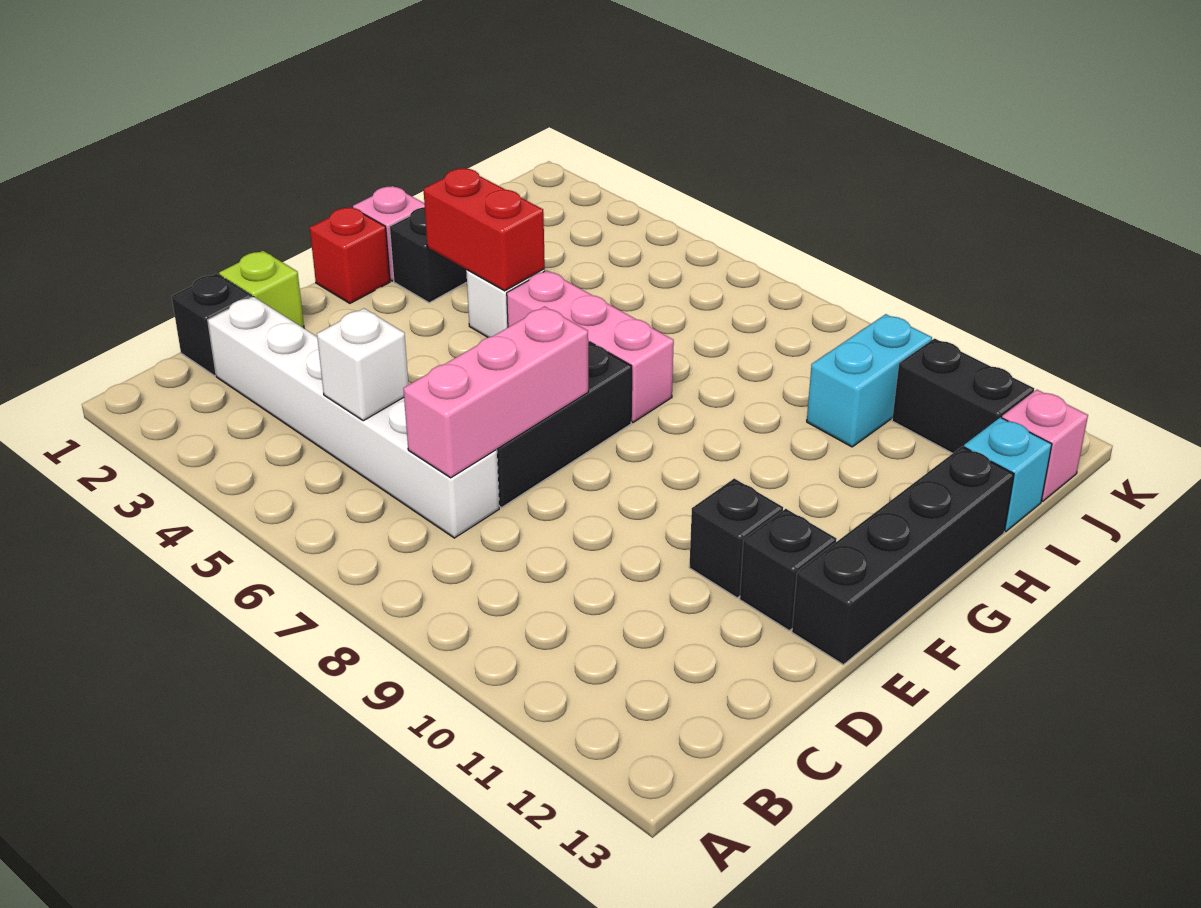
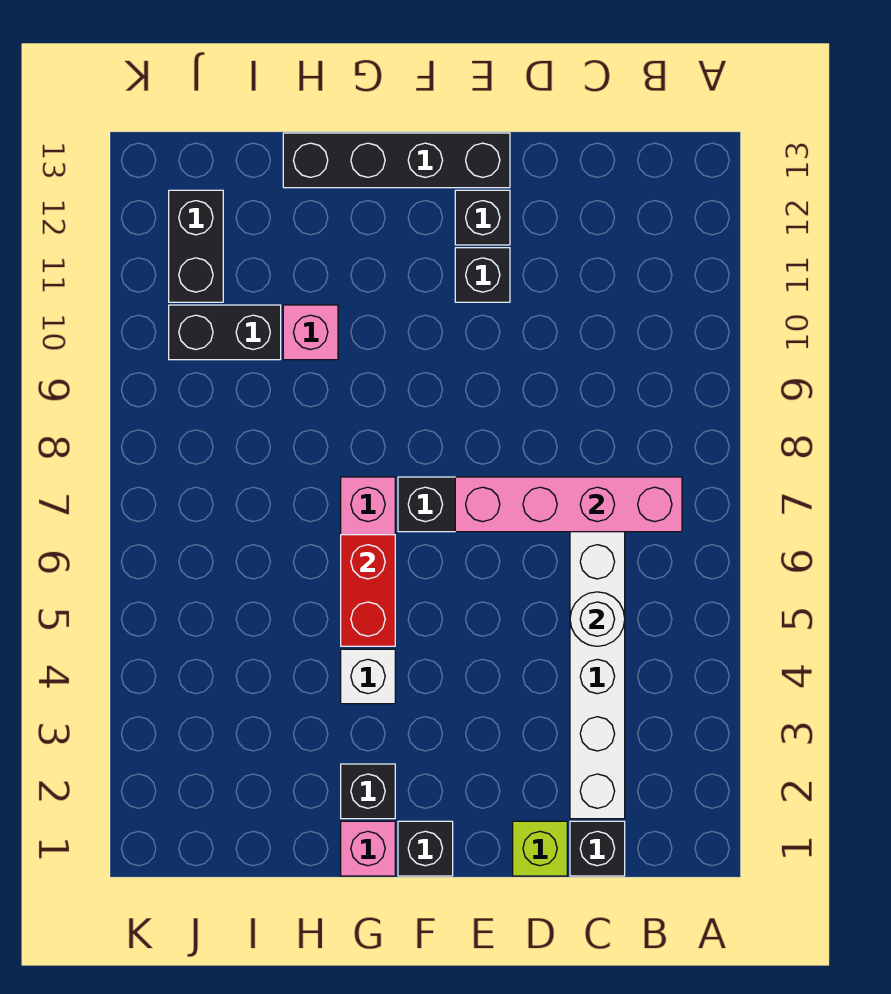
white 1x1 brick [317,308,408,421] -> white 1x1 round brick [570,592,625,646]
pink 1x3 brick [403,306,588,478] -> pink 1x4 brick [455,477,682,532]
red 1x1 brick [310,207,390,303] -> black 1x1 brick [398,821,453,876]
red 1x2 brick [423,168,545,291] -> red 1x2 brick moved to [341,535,395,646]
cyan 1x2 brick [807,314,932,447] -> black 1x2 brick [169,305,281,360]
cyan 1x1 brick [964,417,1052,532] -> none
pink 1x1 brick [1002,390,1088,501] -> pink 1x1 brick moved to [283,305,338,360]

